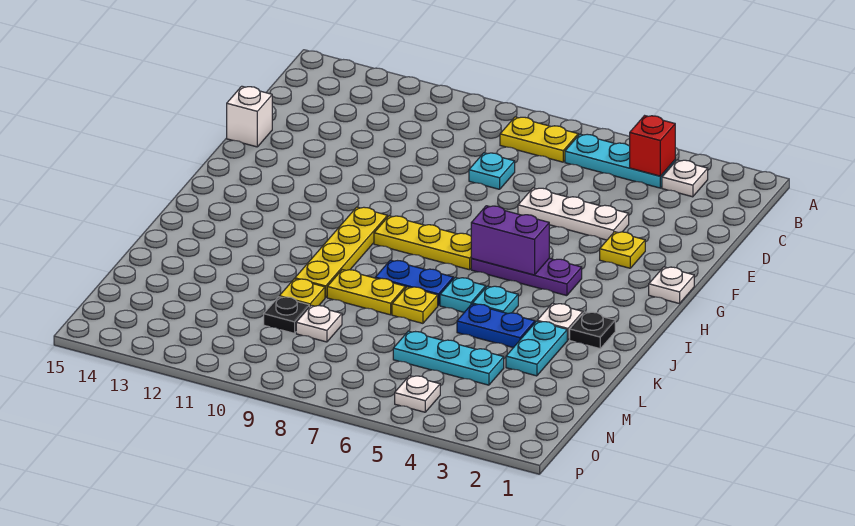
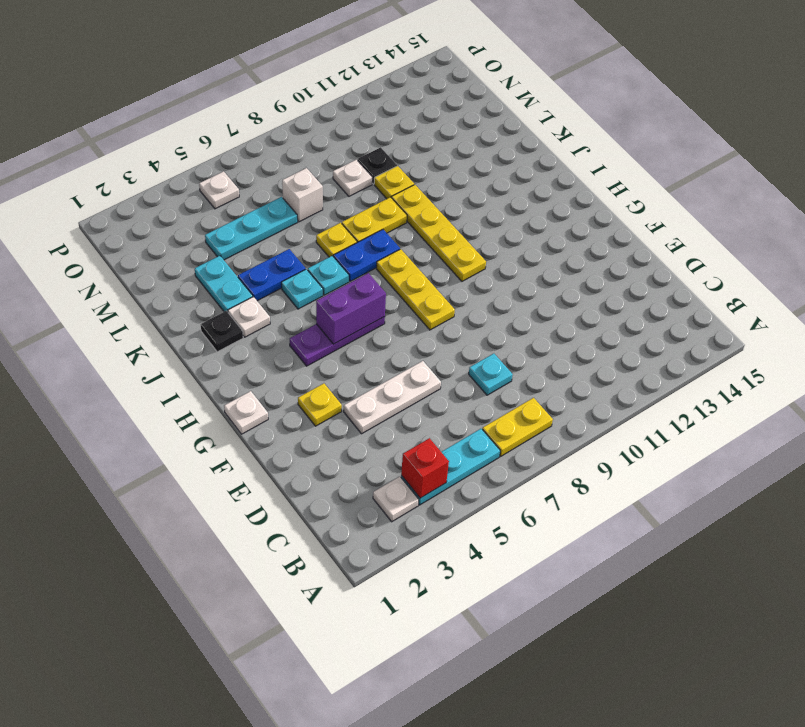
white 1x1 brick [227,86,272,147] -> white 1x1 brick moved to [282,168,323,222]
yellow 1x3 plate [374,216,472,270] -> yellow 1x3 plate turned to [376,249,455,330]

